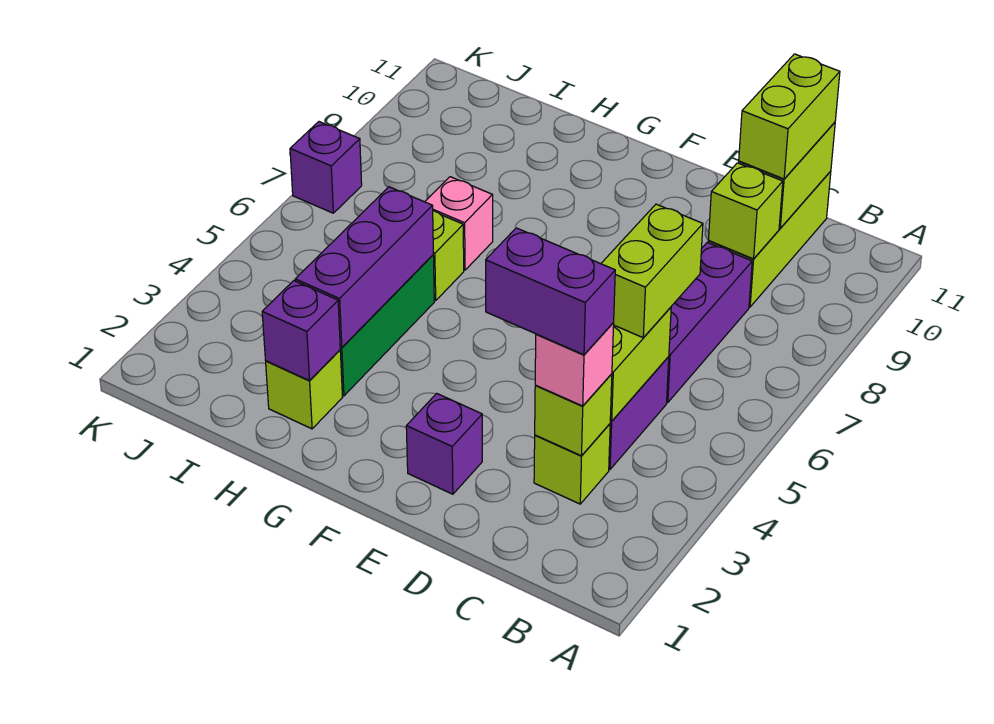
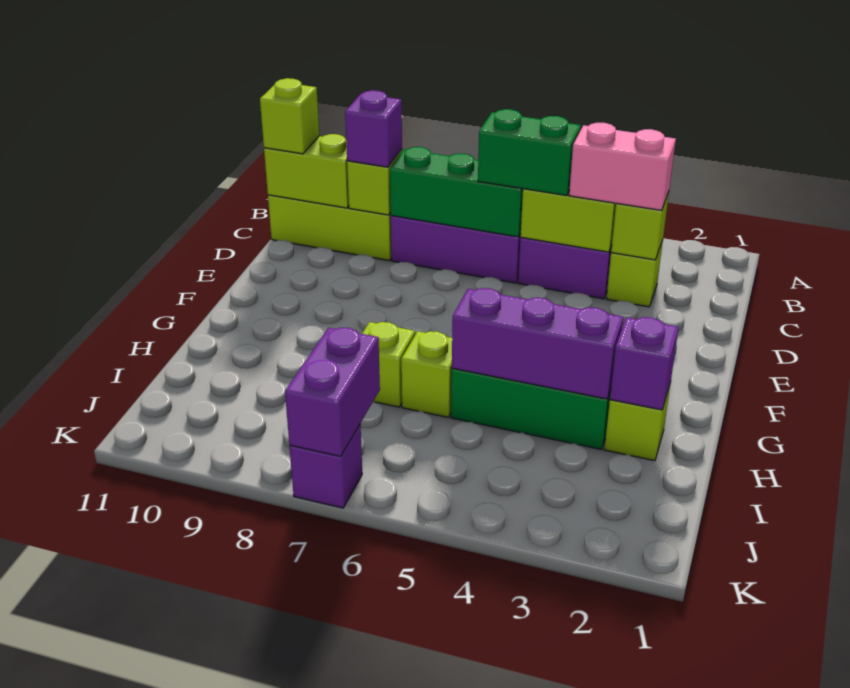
pink 1x1 brick [535,323,614,406] -> pink 1x2 brick [569,123,676,210]
purple 1x2 brick [486,228,615,355] -> purple 1x2 brick moved to [285,328,380,457]
lime 1x2 brick [601,204,703,338] -> green 1x2 brick [478,109,581,196]
none -> green 1x3 brick [390,147,523,237]
lime 1x2 brick [739,54,840,179] -> lime 1x1 brick [260,78,319,154]
purple 1x1 brick [406,393,482,494] -> purple 1x1 brick moved to [345,90,402,167]
pink 1x1 brick [425,177,493,270] -> lime 1x1 brick [362,322,415,407]

